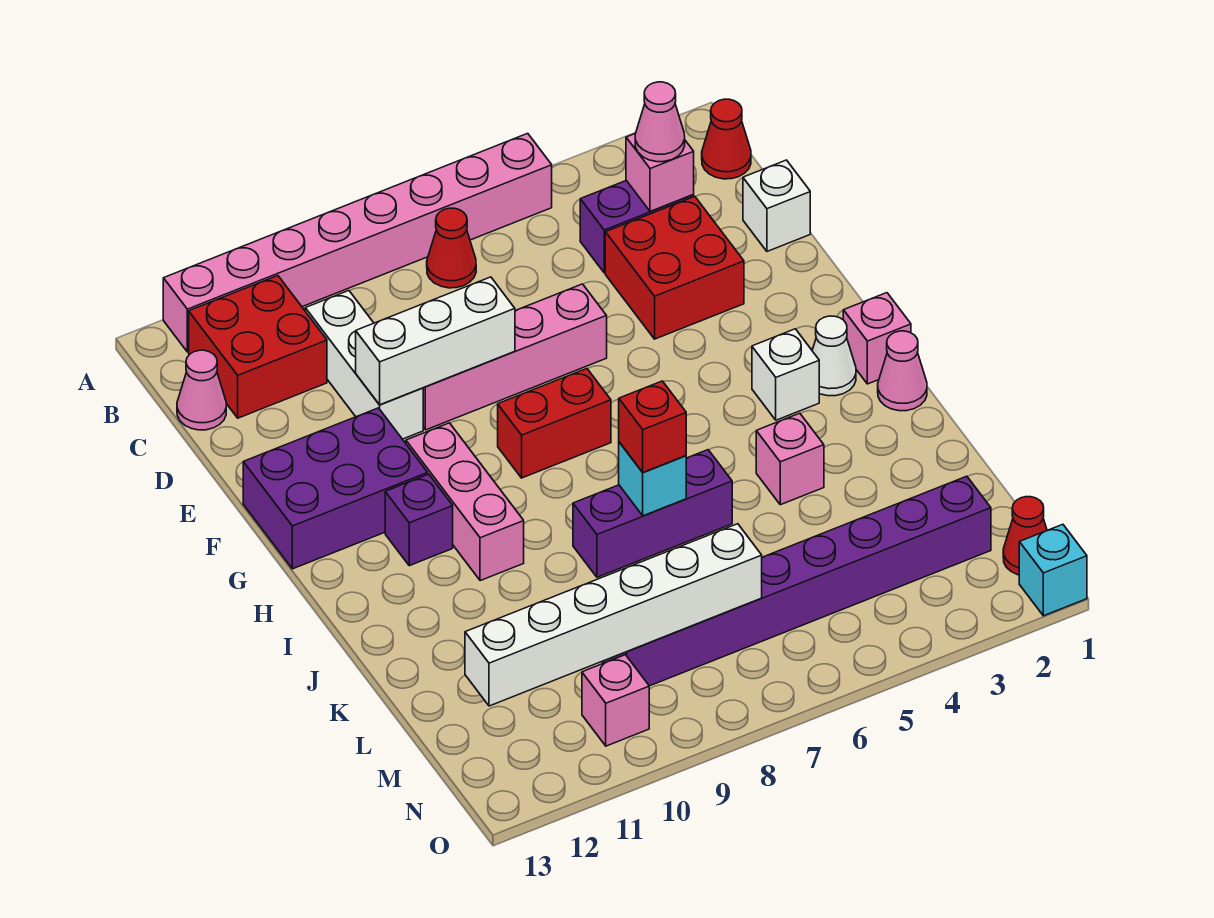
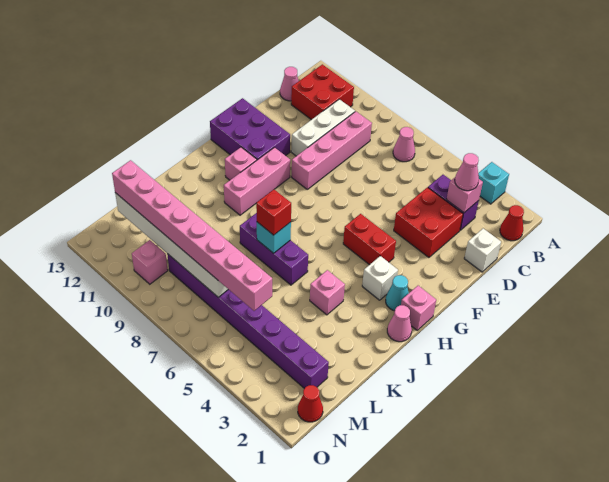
pink 1x8 brick [163,133,552,352] -> pink 1x8 brick moved to [112,160,272,311]
red 1x1 cone [427,208,476,288] -> pink 1x1 cone [393,127,415,162]
pink 1x4 brick [423,284,607,430] -> pink 1x4 brick turned to [292,111,372,189]
white 1x3 brick [356,277,515,405] -> none
red 1x2 brick [498,369,611,478] -> red 1x2 brick moved to [343,214,396,265]
white 1x1 cone [812,316,856,396] -> cyan 1x1 cone [386,275,409,311]
purple 1x1 brick [385,474,453,566] -> pink 1x1 brick [225,147,257,180]
cyan 1x1 brick [1019,524,1087,616] -> cyan 1x1 brick moved to [478,162,509,204]

